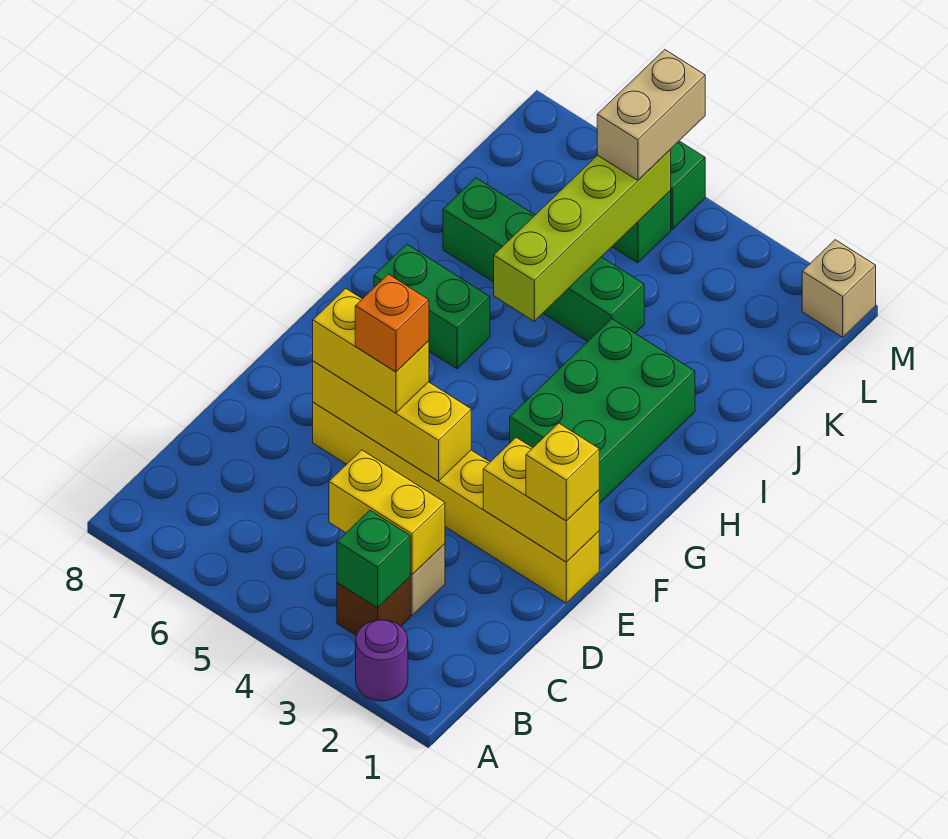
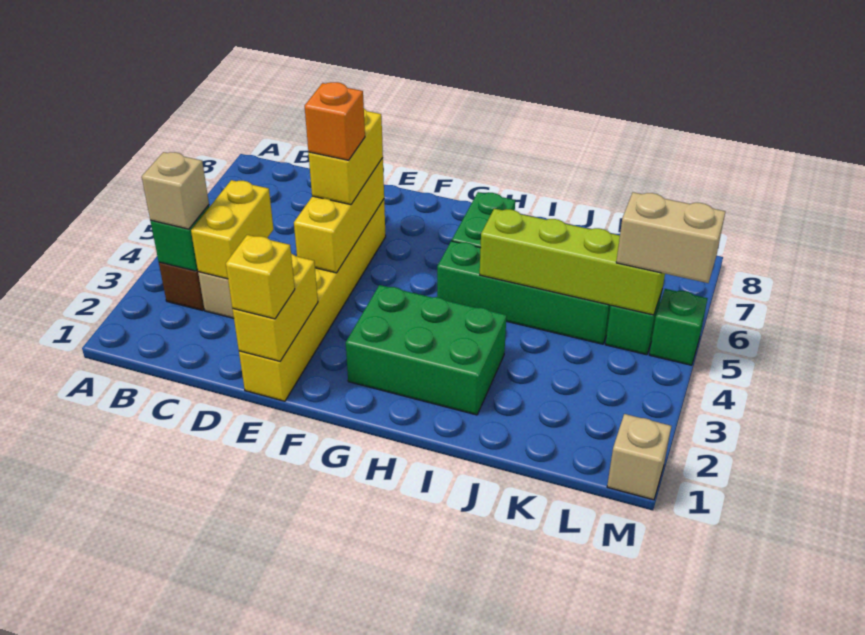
purple 1x1 round brick [356,620,408,701] -> none
none -> tan 1x1 brick [142,152,209,229]
green 1x4 brick [443,178,644,341] -> green 1x4 brick turned to [437,241,611,344]

